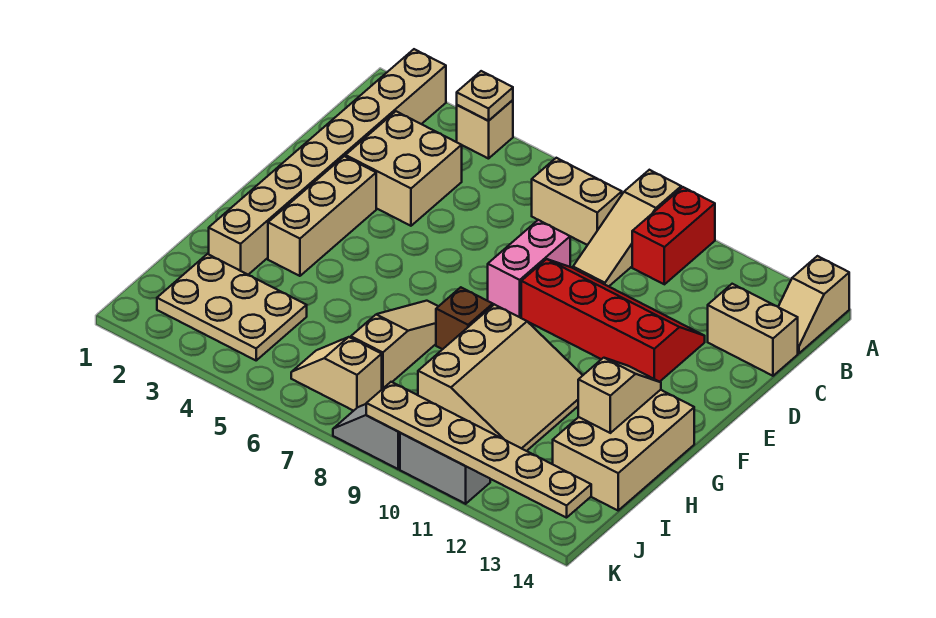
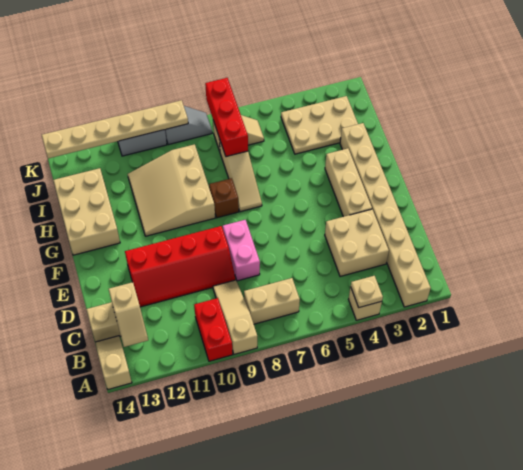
tan 1x2 slope [578,358,661,433] -> tan 1x2 slope moved to [109,282,148,347]
none -> red 1x3 brick [205,78,248,157]

